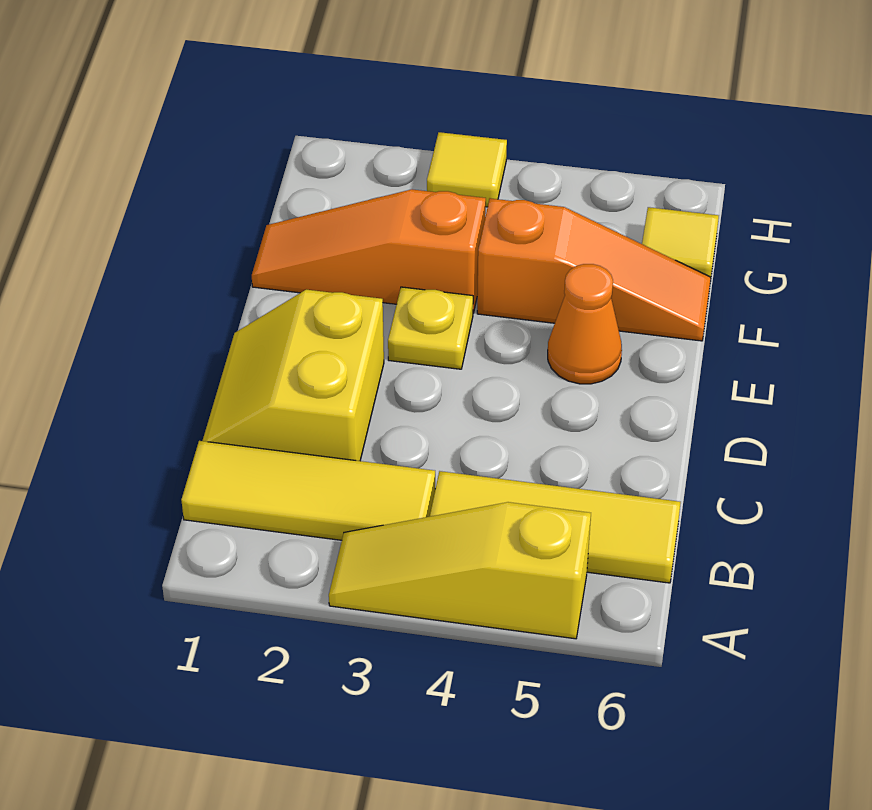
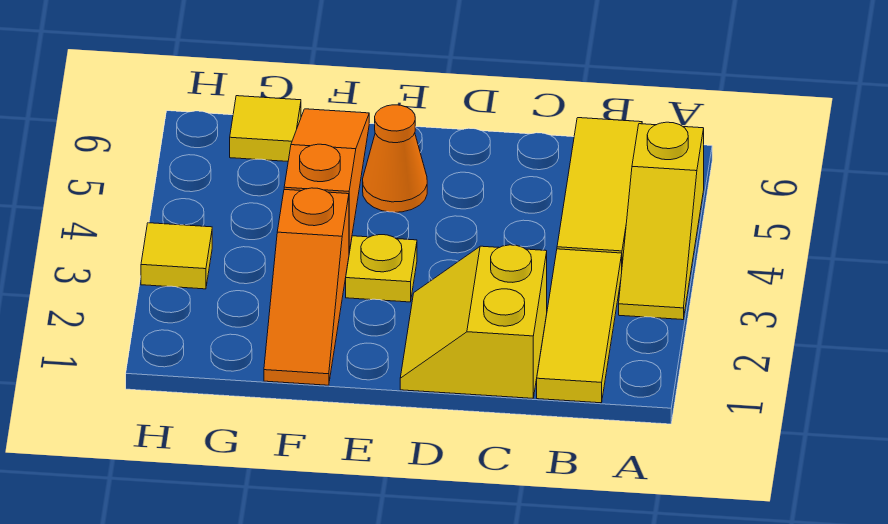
yellow 2x2 slope [203,290,384,461] -> yellow 2x2 slope turned to [400,245,547,398]

